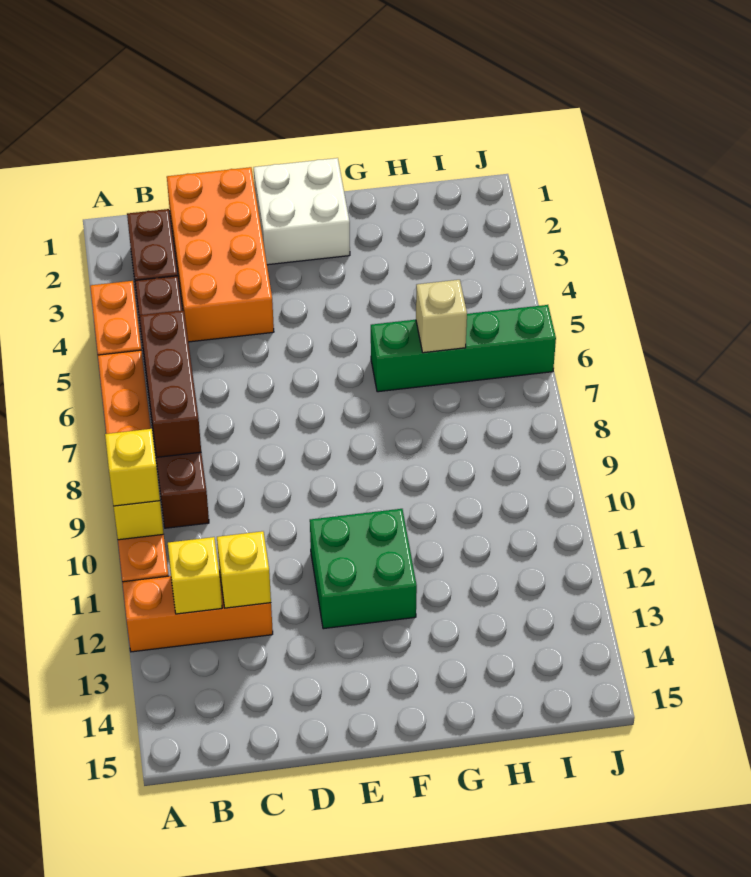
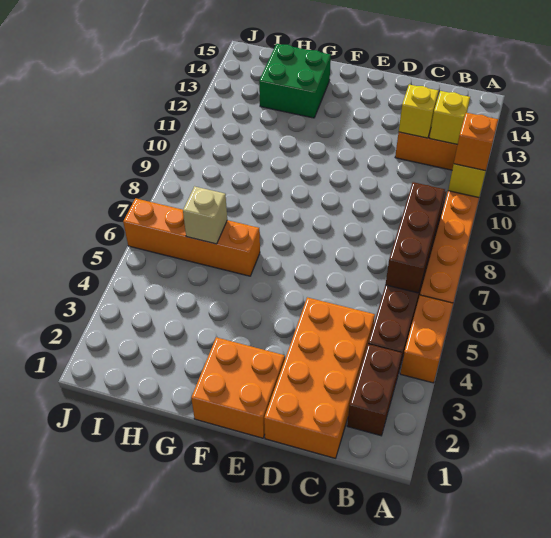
yellow 1x1 brick [105,429,160,506] -> orange 1x1 brick [454,113,498,171]
white 2x2 brick [254,158,350,265] -> orange 2x2 brick [191,337,285,438]
green 2x2 brick [310,509,417,629] -> green 2x2 brick moved to [259,44,331,118]
green 1x4 brick [371,305,556,392] -> orange 1x4 brick [123,198,260,276]

